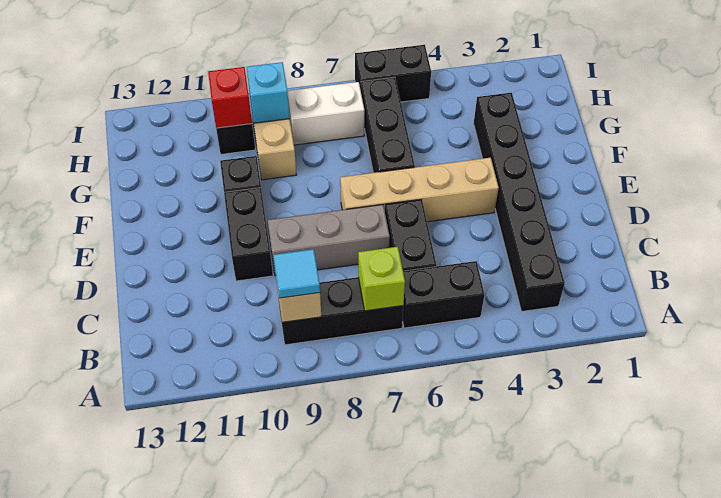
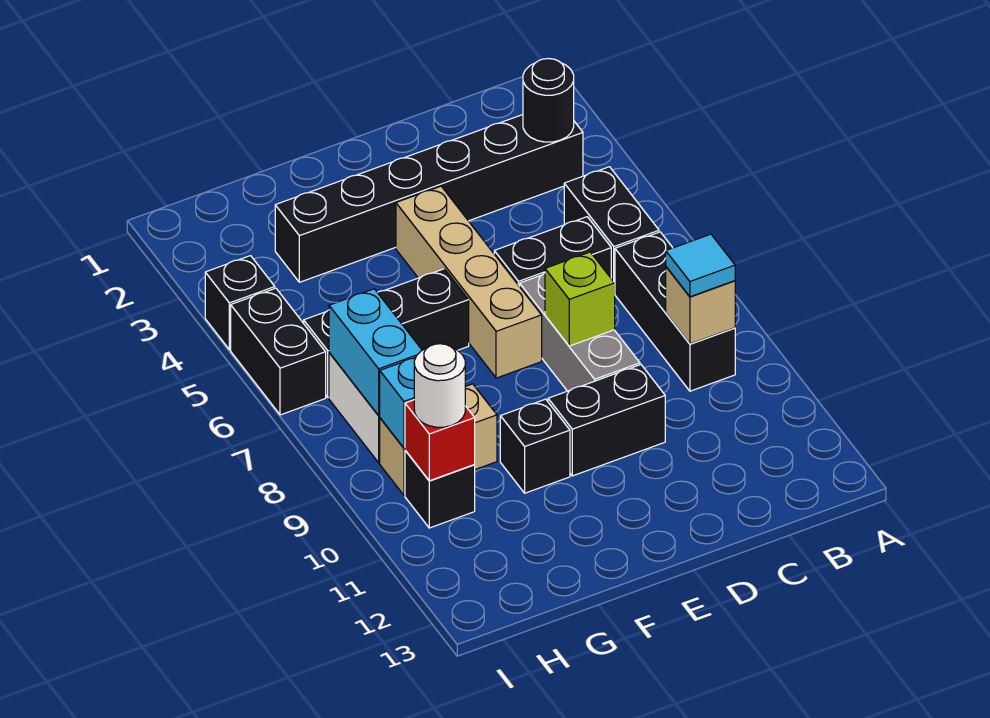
none -> black 1x1 round brick [523,59,574,142]
lime 1x1 brick [358,247,405,311] -> lime 1x1 brick moved to [545,252,615,346]
none -> cyan 1x2 brick [329,289,422,416]
none -> white 1x1 round brick [414,344,465,427]
none -> black 1x1 brick [205,256,275,350]

